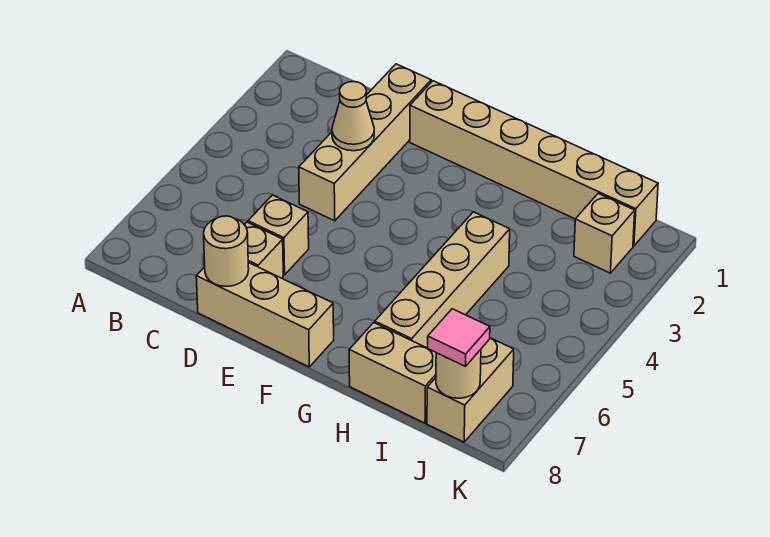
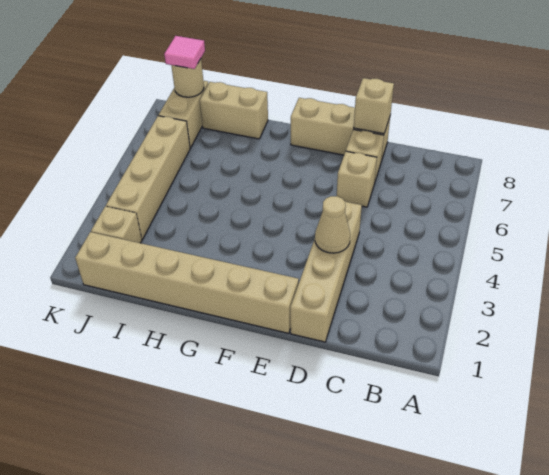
tan 1x1 round brick [204,216,249,286] -> tan 1x1 brick [354,78,394,134]
tan 1x4 brick [375,212,510,348] -> tan 1x4 brick moved to [106,116,190,239]

